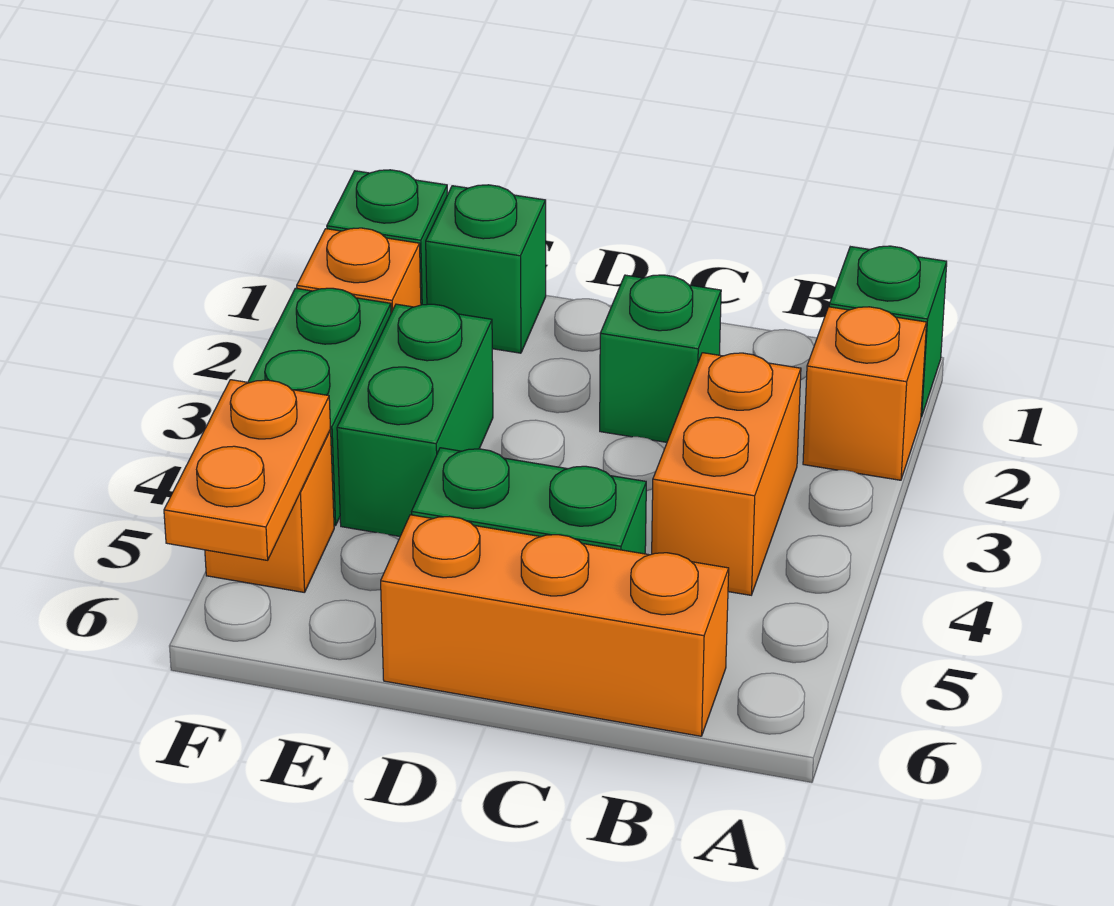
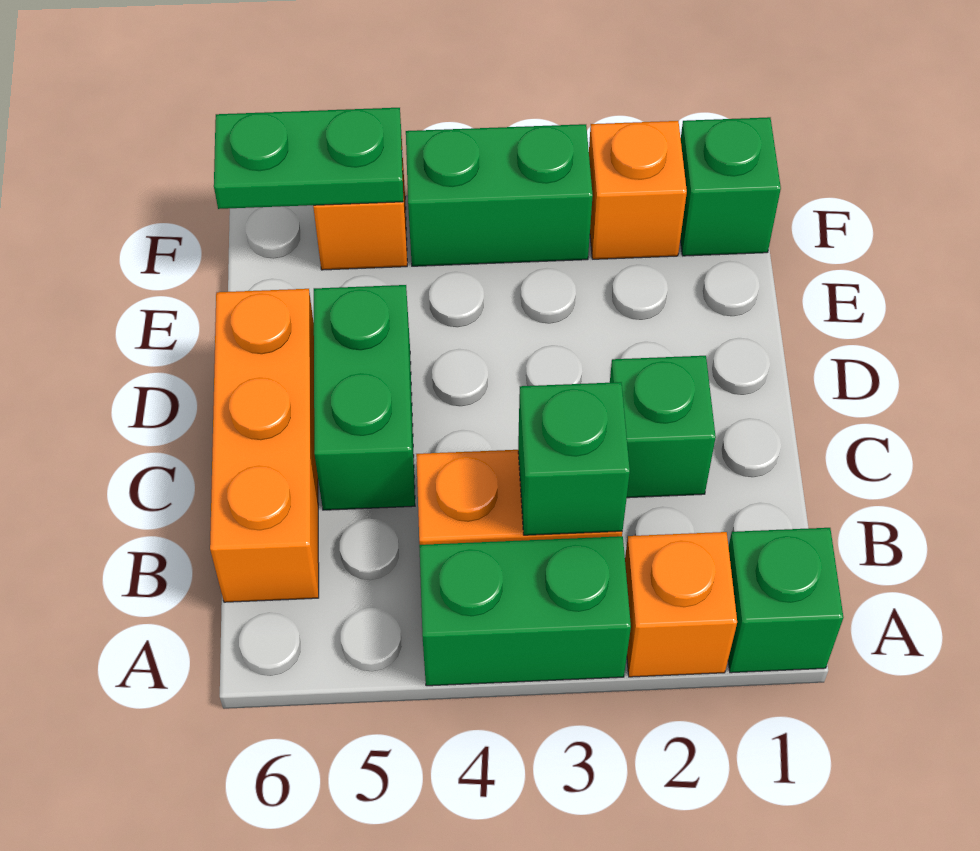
green 1x1 brick [426,185,546,353] -> green 1x1 brick moved to [518,382,630,535]
green 1x2 brick [337,304,493,536] -> green 1x2 brick moved to [419,536,631,686]
orange 1x2 plate [164,380,331,560] -> green 1x2 plate [214,108,403,209]

